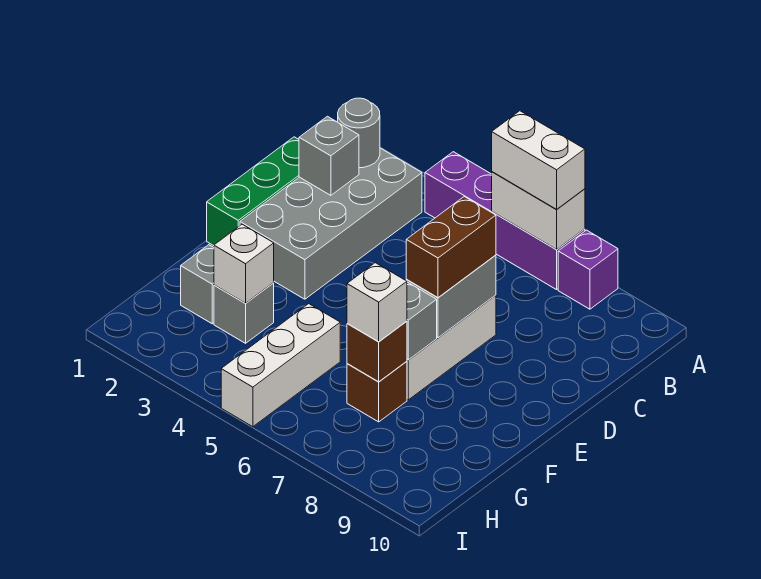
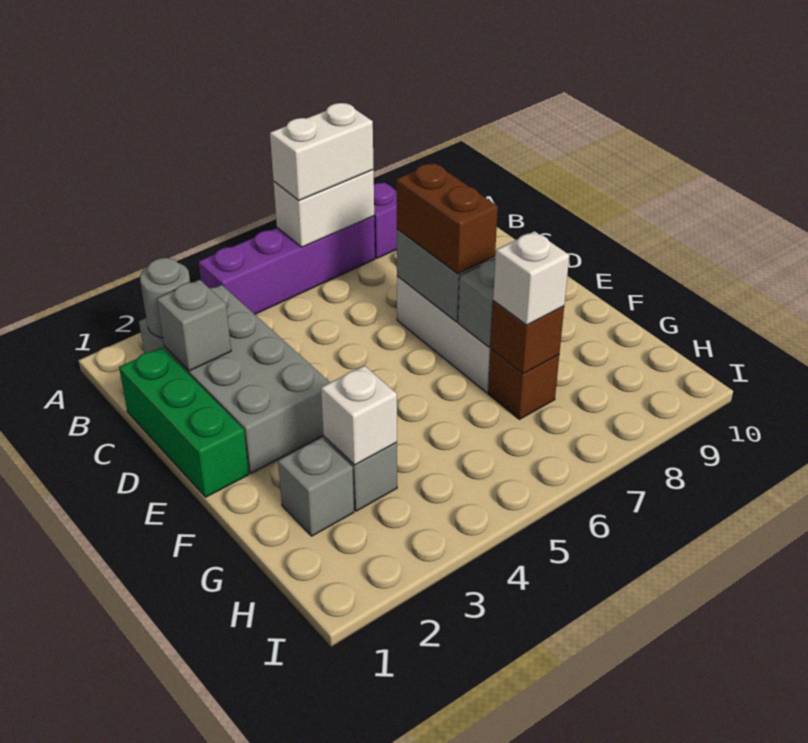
white 1x3 brick [221,304,340,427] -> none

